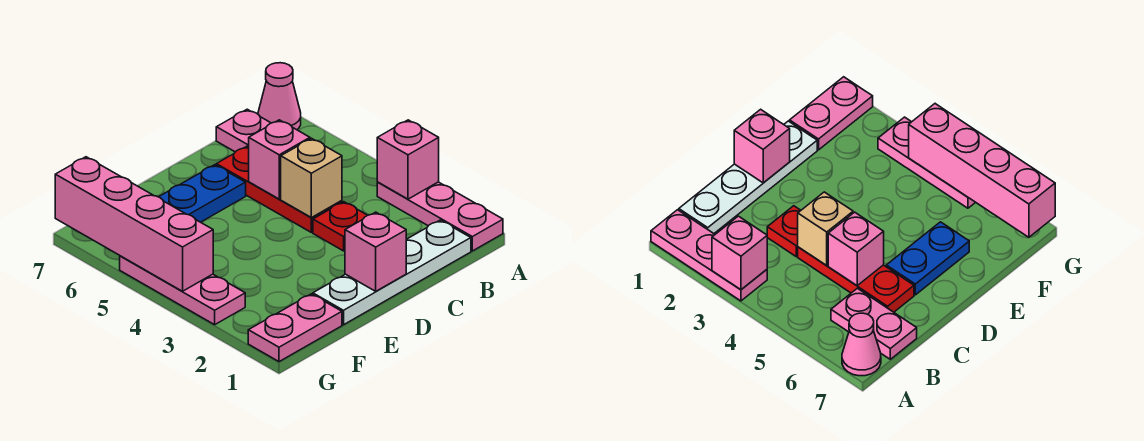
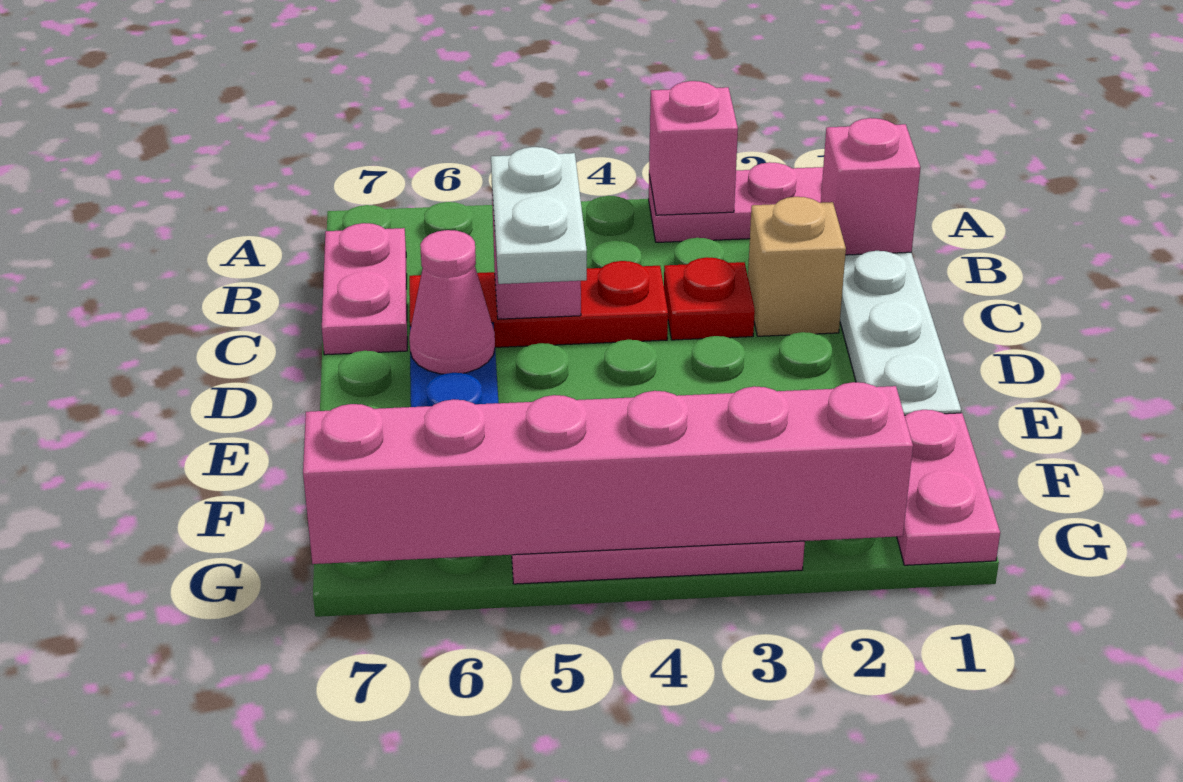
pink 1x1 cone [258,63,301,130] -> pink 1x1 cone moved to [409,230,495,374]
pink 1x2 plate [216,109,271,152] -> pink 1x2 plate turned to [322,223,407,355]
tan 1x1 brick [281,138,342,218] -> tan 1x1 brick moved to [748,197,846,336]
none -> white 1x2 plate [491,147,587,284]
pink 1x1 brick [345,212,406,291] -> pink 1x1 brick moved to [821,118,920,255]
pink 1x4 brick [55,157,213,291] -> pink 1x6 brick [303,382,913,564]

